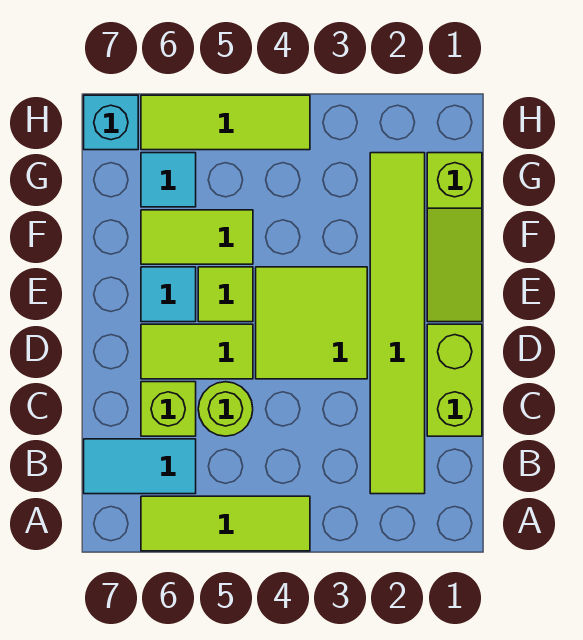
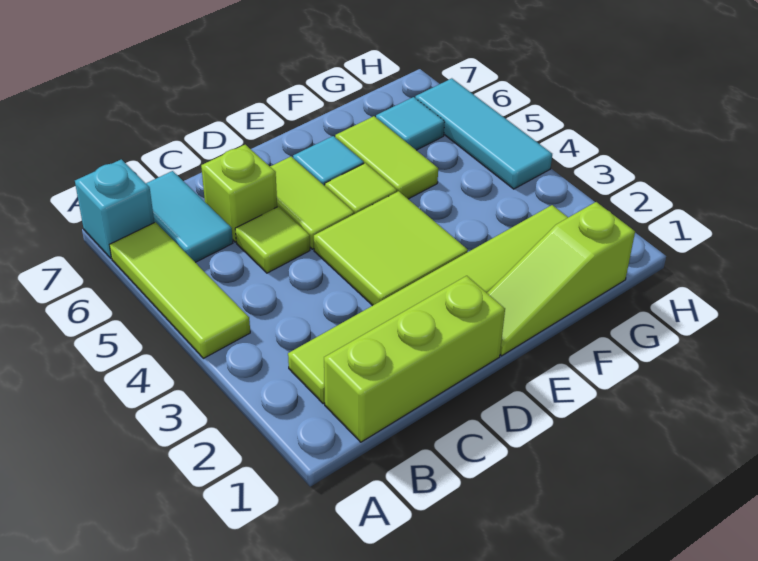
lime 1x2 brick [427,324,482,436] -> lime 1x3 brick [324,276,505,442]
lime 1x1 round brick [198,382,253,436] -> lime 1x1 tile [235,206,310,273]
lime 1x3 tile [141,95,310,150] -> cyan 1x3 tile [415,78,552,189]
cyan 1x1 brick [84,95,138,150] -> cyan 1x1 brick moved to [75,159,154,258]

